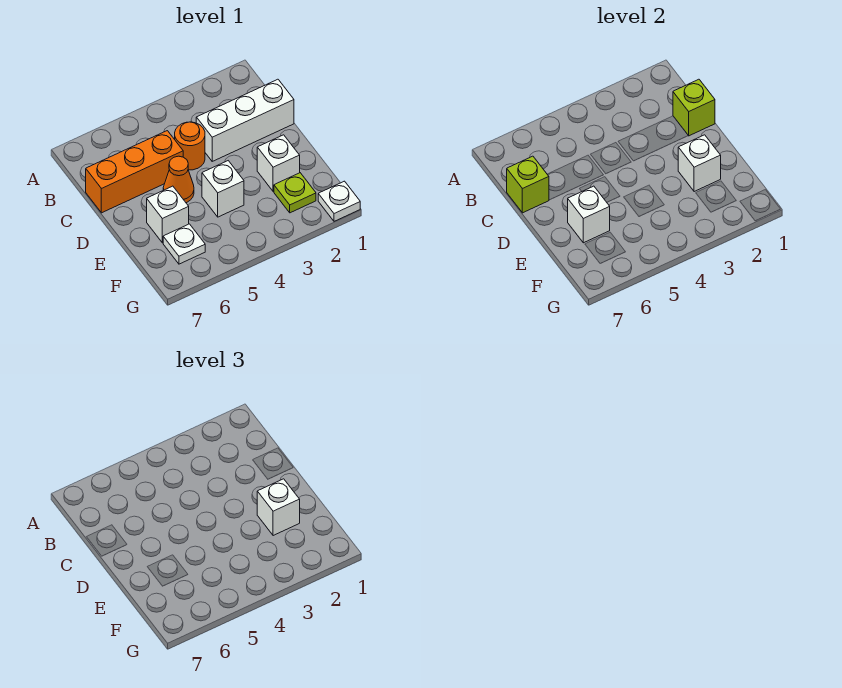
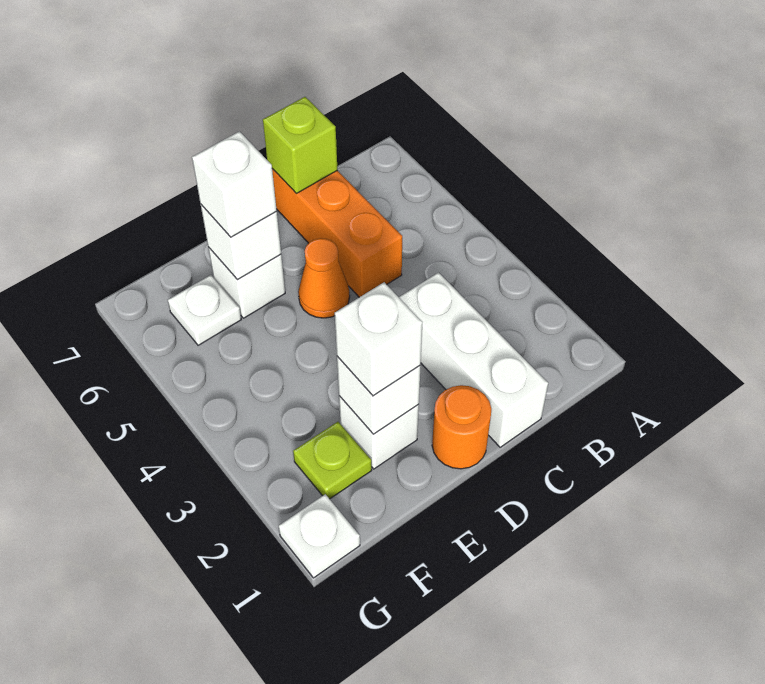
lime 1x1 brick [673,79,715,136] -> none
orange 1x1 round brick [175,122,205,170] -> orange 1x1 round brick moved to [432,385,491,469]
white 1x1 brick [202,161,244,217] -> white 1x1 brick moved to [192,131,277,237]

